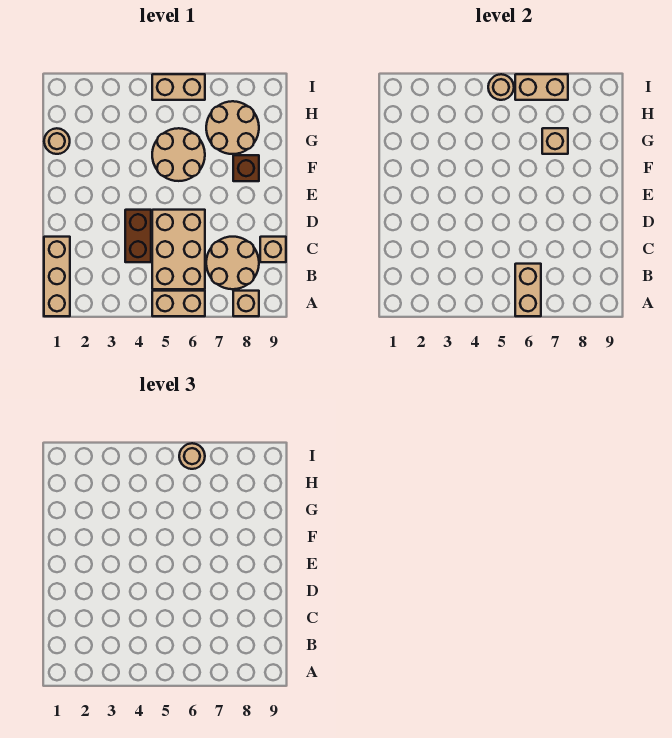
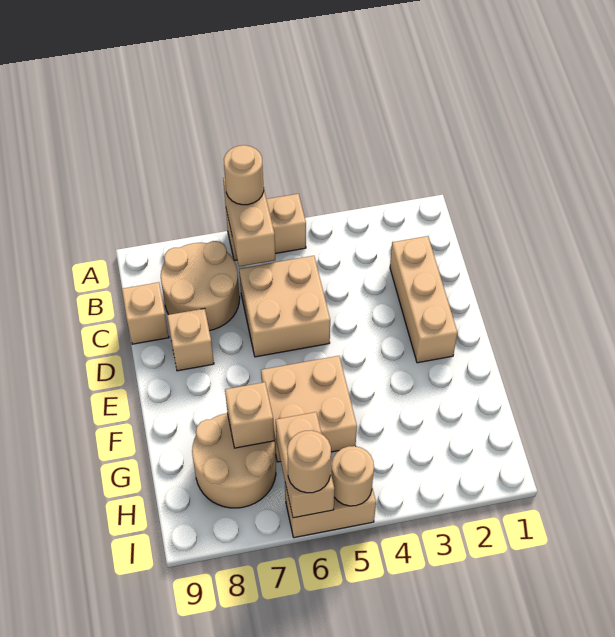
tan 1x3 brick [44,237,70,316] -> tan 1x3 brick moved to [390,236,458,363]
tan 1x1 brick [233,291,259,316] -> tan 1x1 brick moved to [167,309,214,371]
tan 2x3 brick [152,210,205,289] -> tan 2x2 brick [239,256,330,357]
brown 1x2 brick [125,210,151,262] -> none
tan 2x2 round brick [152,128,205,181] -> tan 2x2 brick [261,356,357,462]
brown 1x1 brick [233,155,259,181] -> none
tan 1x1 round brick [44,128,70,154] -> tan 1x1 round brick moved to [224,145,264,205]
tan 1x2 brick [515,74,568,100] -> tan 1x2 brick turned to [276,412,334,518]

